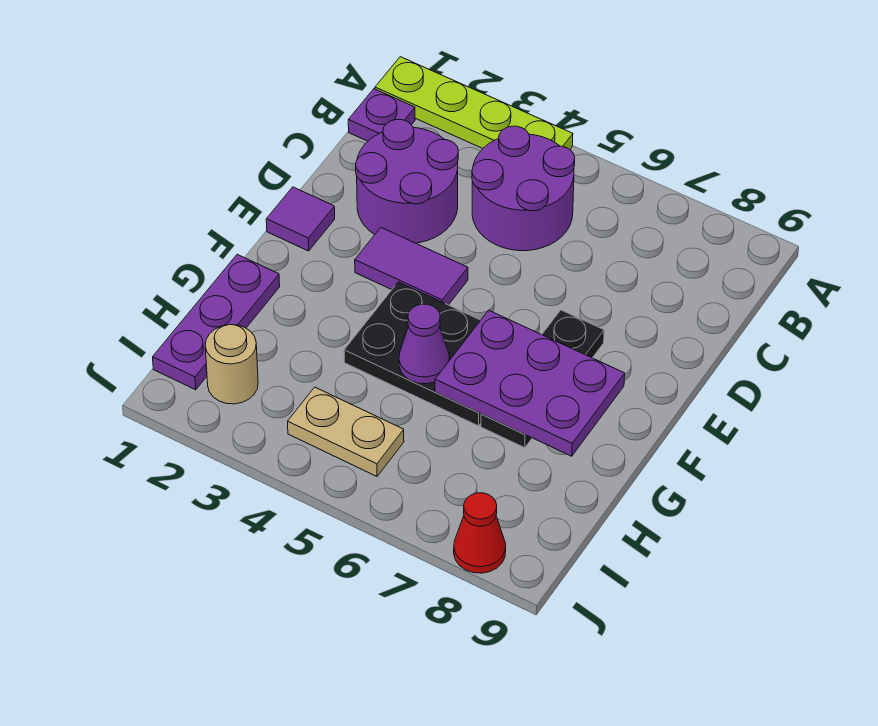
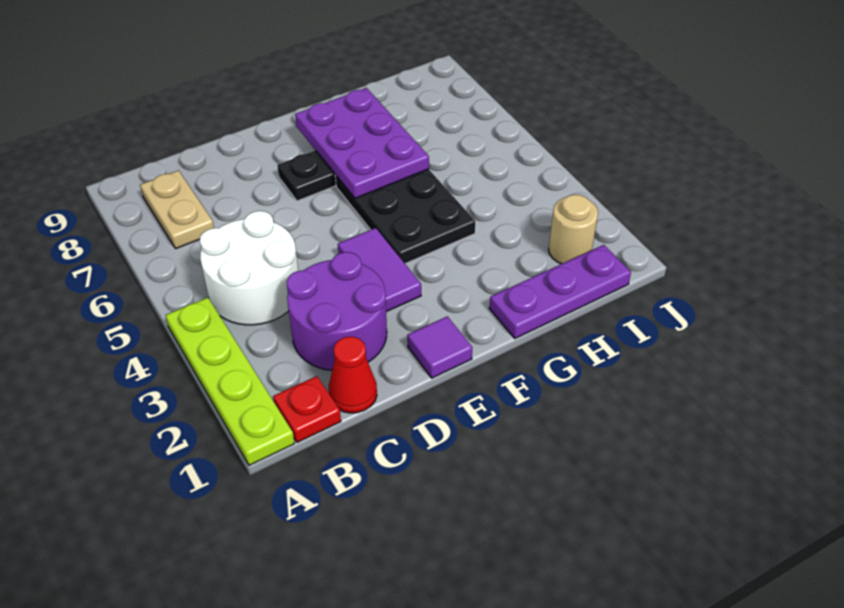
purple 1x1 plate [348,89,415,141] -> red 1x1 plate [273,376,341,442]
purple 2x2 round brick [472,126,575,251] -> white 2x2 round brick [200,211,298,325]
purple 1x1 cone [399,304,450,384] -> none
tan 1x2 plate [288,387,404,476] -> tan 1x2 plate moved to [140,171,214,249]
red 1x1 cone [454,493,506,573] -> red 1x1 cone moved to [329,337,377,413]

